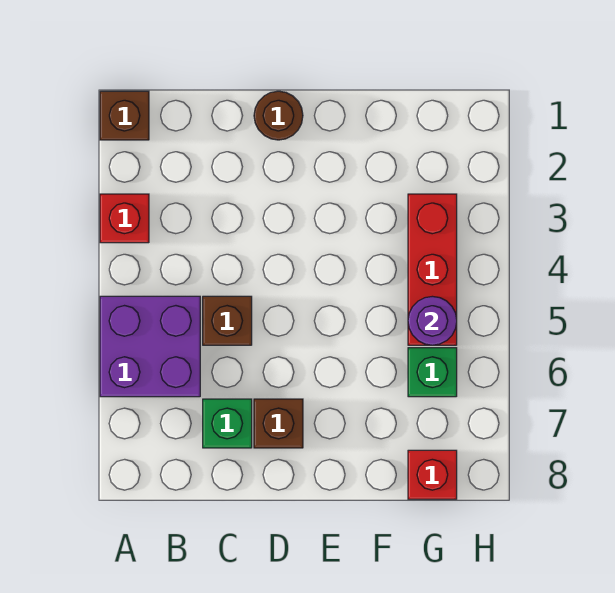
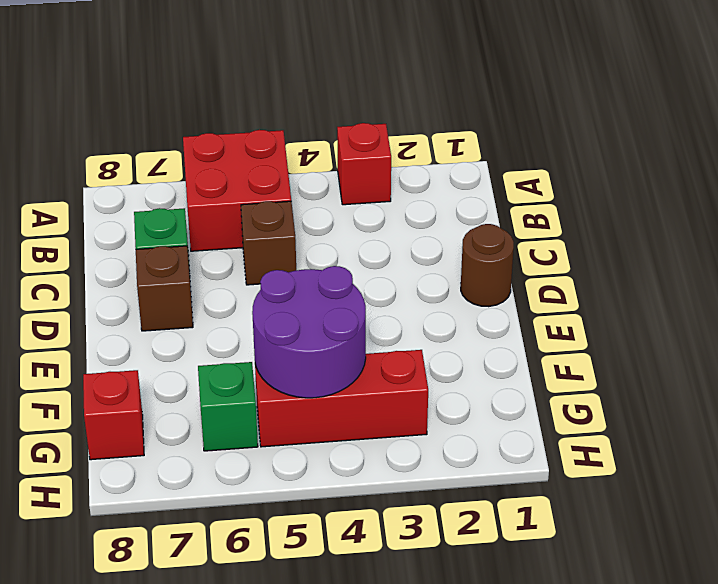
brown 1x1 brick [100,91,149,140] -> none
purple 2x2 brick [100,296,200,397] -> red 2x2 brick [183,130,291,251]
purple 1x1 round brick [408,296,457,345] -> purple 2x2 round brick [252,266,366,398]

